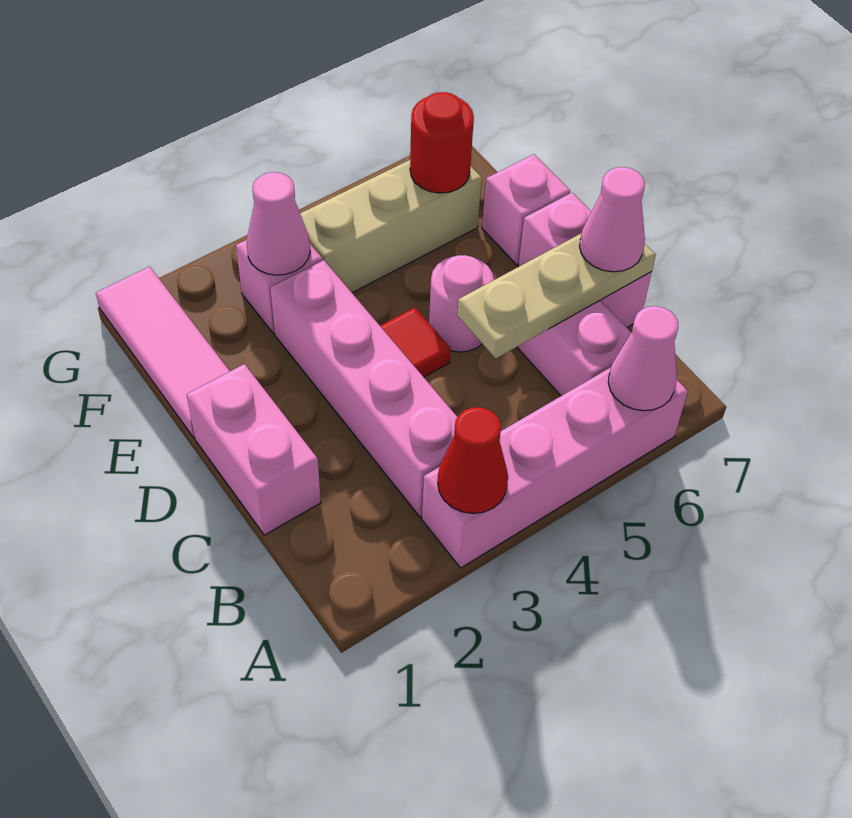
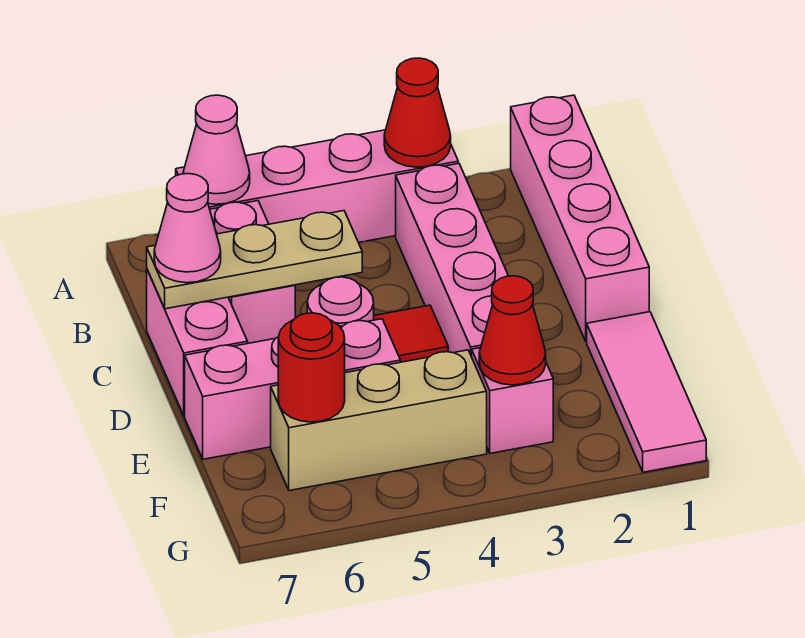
pink 1x2 brick [187,364,321,535] -> pink 1x4 brick [511,95,649,342]
pink 1x1 brick [482,154,570,265] -> pink 1x3 brick [185,319,401,459]
pink 1x1 cone [247,172,310,275] -> red 1x1 cone [479,276,546,385]

